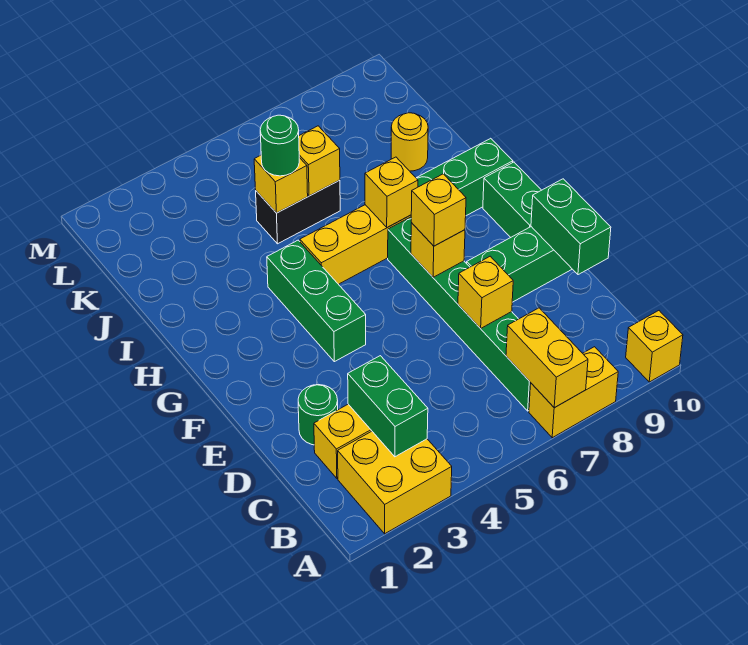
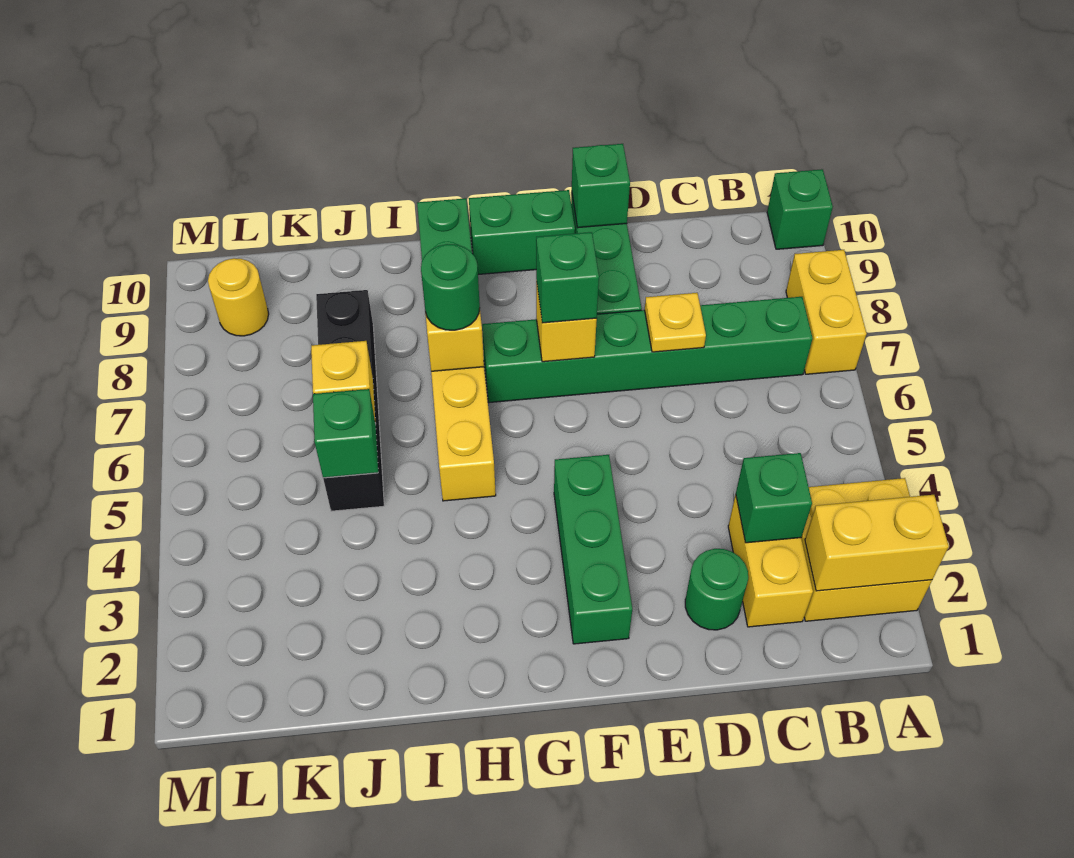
yellow 1x2 brick [506,308,588,408] -> yellow 1x2 brick moved to [805,495,949,591]
yellow 1x1 brick [626,311,683,382] -> green 1x1 brick [767,169,833,249]
green 1x2 brick [348,356,428,457] -> green 1x1 brick [736,453,812,543]
yellow 1x1 brick [458,256,513,328] -> yellow 1x1 plate [645,293,706,352]
green 1x2 brick [531,179,611,275] -> green 1x1 brick [572,144,630,228]
green 1x3 brick [267,240,366,362] -> green 1x3 brick turned to [554,455,632,644]
yellow 1x1 brick [411,174,466,246] -> green 1x1 brick [536,232,599,323]
black 1x2 brick [256,180,340,244] -> black 1x4 brick [316,290,384,511]
yellow 1x1 brick [254,155,308,213] -> green 1x1 brick [313,389,378,478]
green 1x1 round brick [260,115,299,176] -> green 1x1 round brick moved to [421,244,480,330]
yellow 1x1 round brick [391,113,428,171] -> yellow 1x1 round brick moved to [208,258,269,336]

